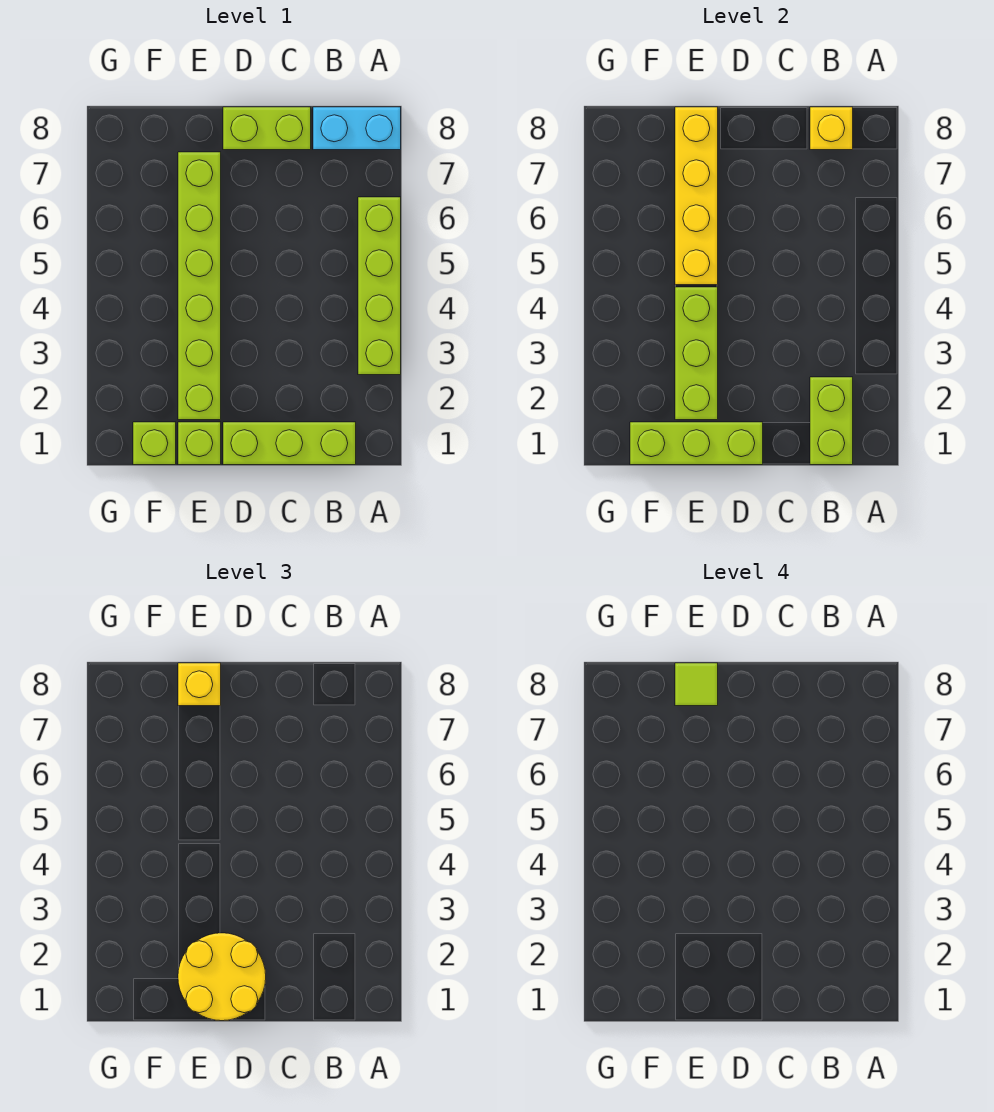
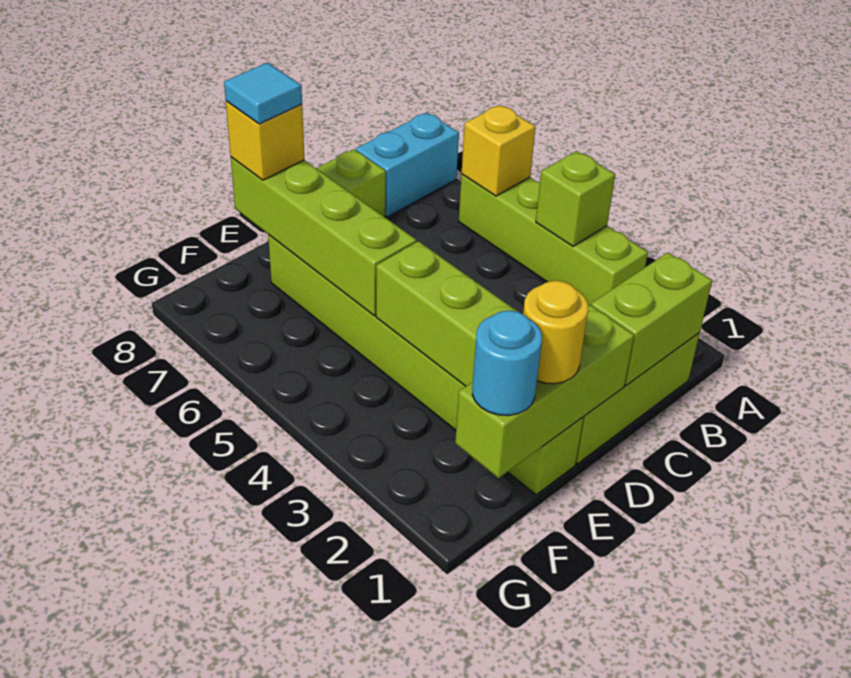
lime 1x2 brick [810,377,853,465] -> lime 1x2 brick turned to [591,253,712,385]
yellow 1x1 brick [810,107,853,150] -> yellow 1x1 brick moved to [462,105,535,196]
yellow 2x2 round brick [178,933,266,1021] -> yellow 1x1 round brick [523,281,588,384]
yellow 1x4 brick [675,107,718,285] -> lime 1x4 brick [231,157,416,316]
lime 1x1 tile [675,663,718,706] -> cyan 1x1 tile [224,63,302,124]
lime 1x1 brick [133,422,176,465] -> lime 1x1 brick moved to [536,151,615,246]
none -> cyan 1x1 round brick [472,311,542,416]

